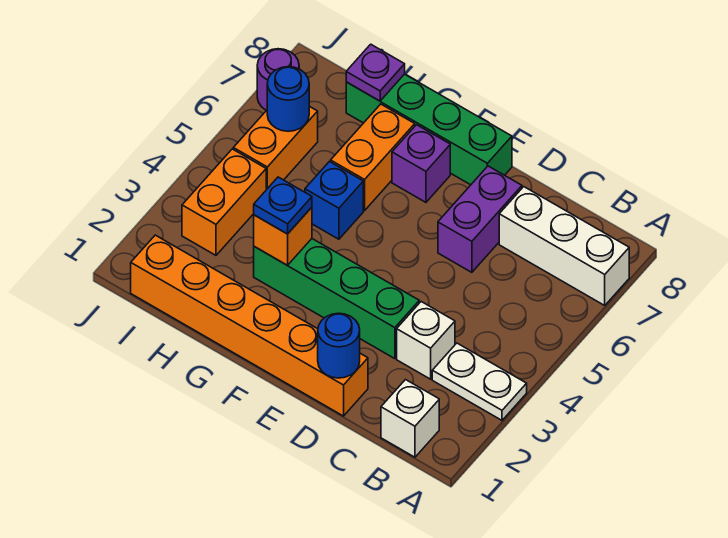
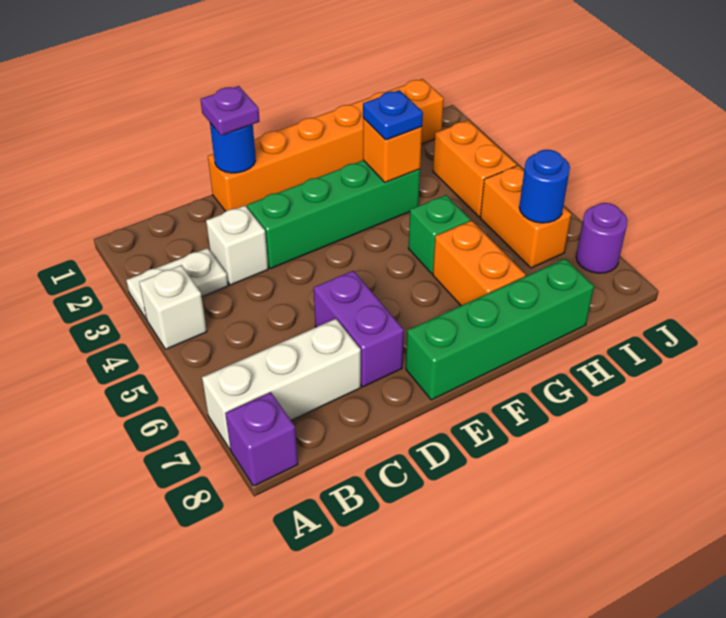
white 1x1 brick [381,380,439,457] -> white 1x1 brick moved to [139,265,207,349]
purple 1x1 brick [392,125,450,202] -> purple 1x1 brick moved to [225,392,298,486]
blue 1x1 brick [305,162,363,239] -> green 1x1 brick [408,195,470,273]
purple 1x1 plate [346,44,405,101] -> purple 1x1 plate moved to [200,86,260,135]

